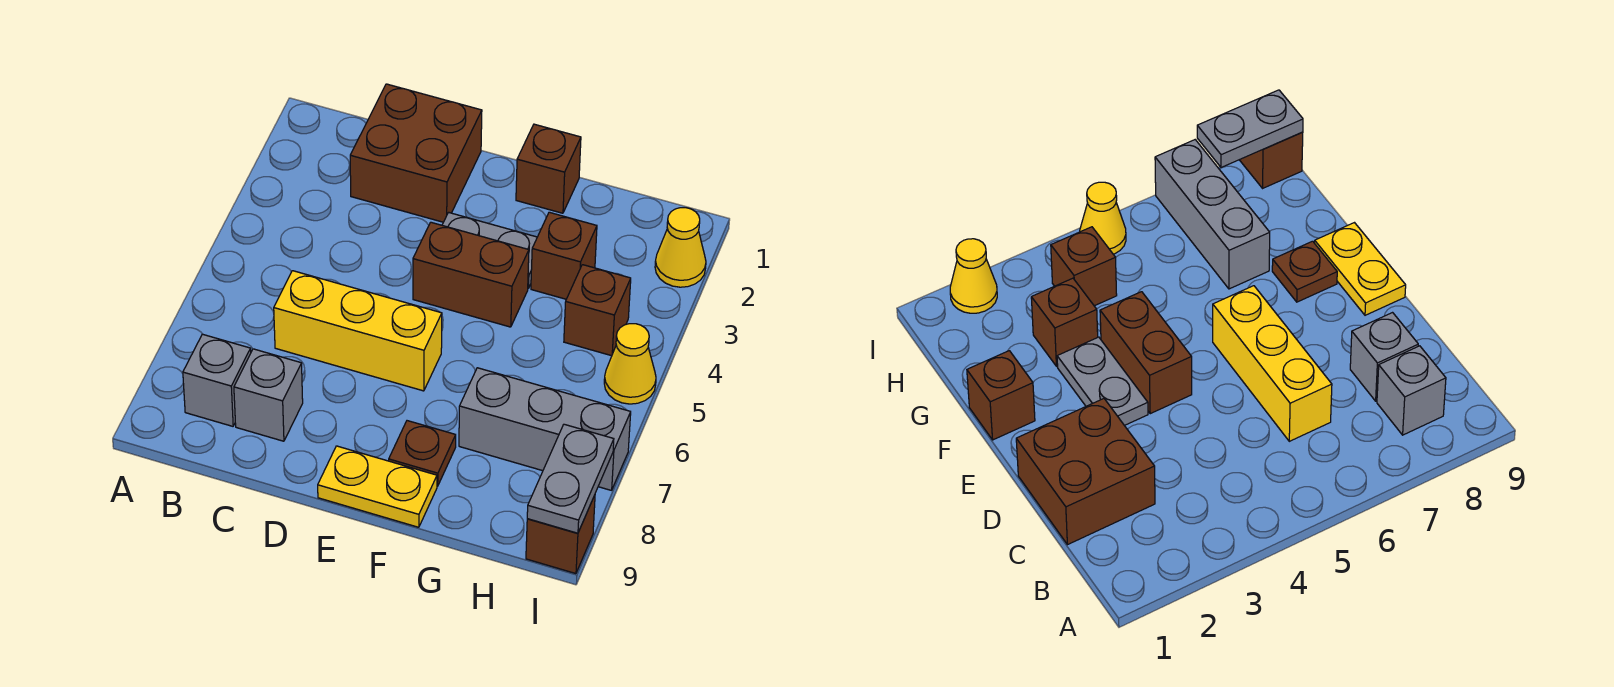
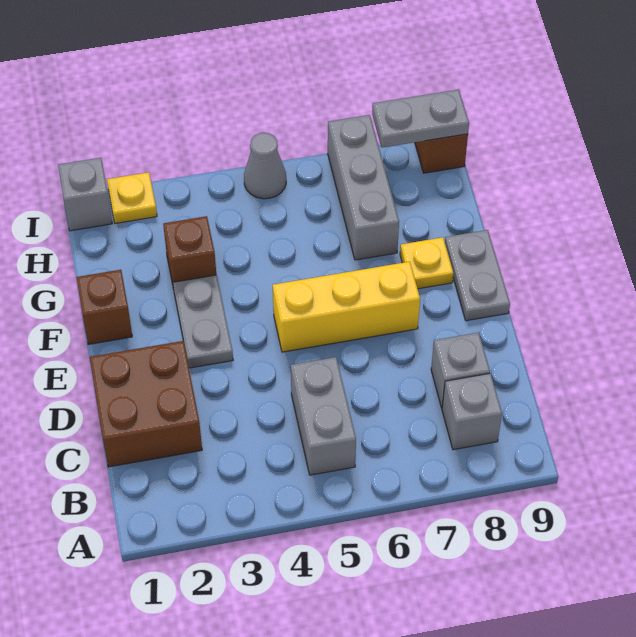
none -> grey 1x2 brick [291,357,356,475]
yellow 1x3 brick [274,271,442,391] -> yellow 1x3 brick turned to [273,262,420,352]
brown 1x2 brick [413,222,529,327] -> none
yellow 1x2 plate [318,446,437,527] -> grey 1x2 plate [445,230,510,321]
brown 1x1 plate [389,421,456,486] -> yellow 1x1 plate [400,237,453,289]
brown 1x1 brick [564,265,631,356] -> none
none -> grey 1x1 brick [58,158,112,231]
yellow 1x1 cone [655,208,706,287] -> yellow 1x1 plate [107,172,157,223]
yellow 1x1 cone [604,324,656,404] -> grey 1x1 cone [244,133,286,199]

